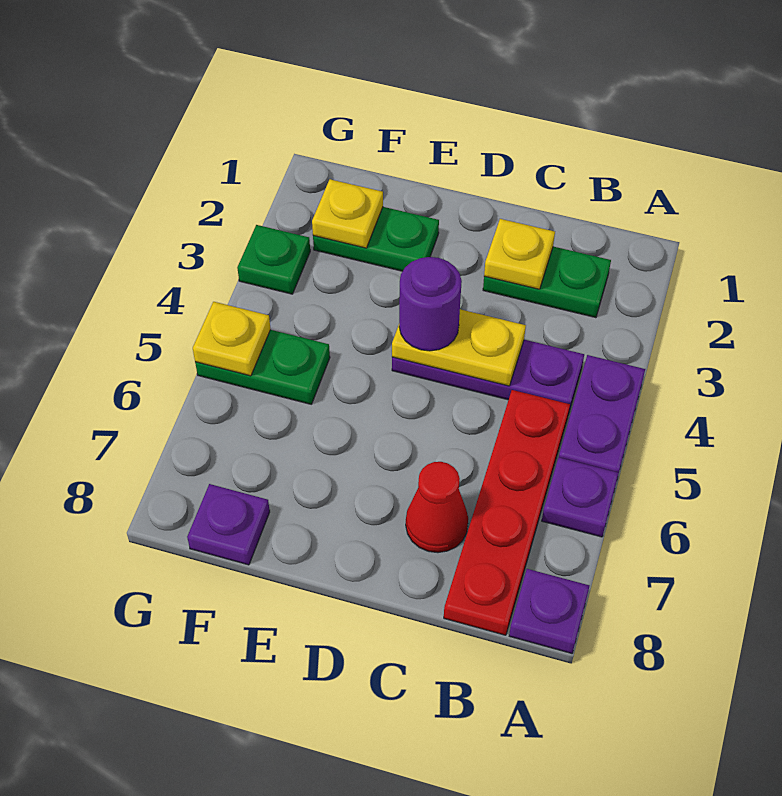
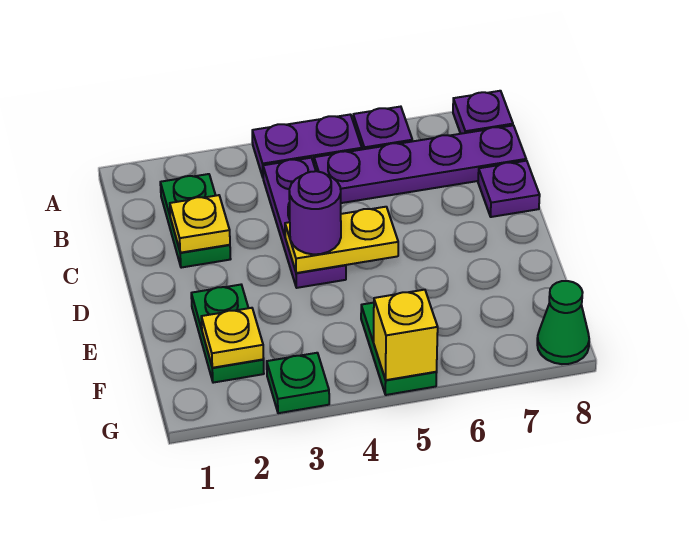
red 1x4 plate [444,390,570,635] -> purple 1x4 plate [314,125,526,203]
yellow 1x2 plate [392,309,526,386] -> yellow 1x2 plate turned to [285,207,398,273]
red 1x1 cone [406,462,468,553] -> none
purple 1x1 plate [187,484,270,565] -> purple 1x1 plate moved to [478,161,540,217]
yellow 1x1 plate [193,302,271,376] -> yellow 1x1 brick [374,290,438,380]
none -> green 1x1 cone [537,281,589,364]

